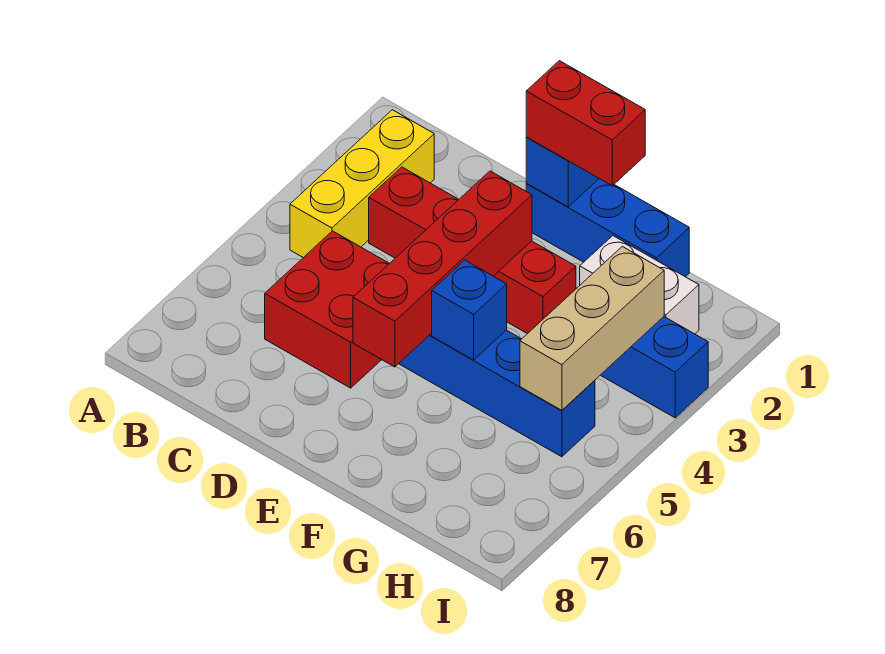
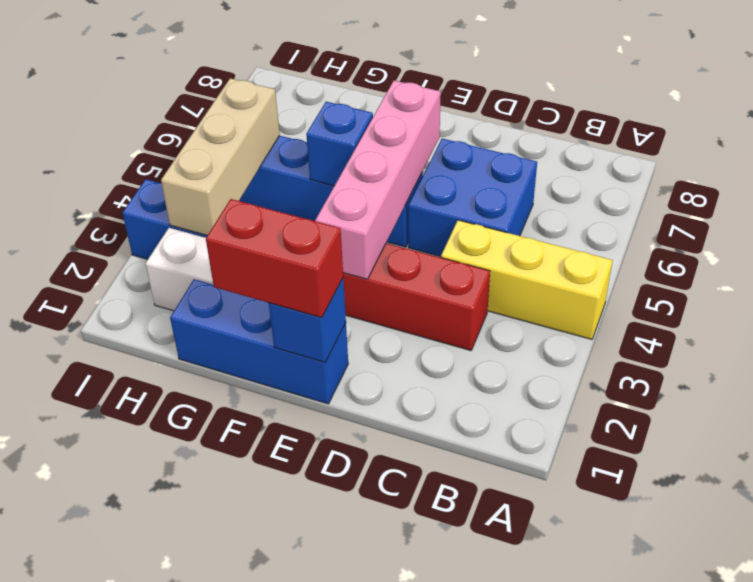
yellow 1x3 brick [290,110,434,258] -> yellow 1x3 brick turned to [441,220,613,339]
red 2x2 brick [265,231,390,388] -> blue 2x2 brick [408,139,537,256]
red 1x4 brick [353,171,532,367] -> pink 1x4 brick [315,81,441,279]

